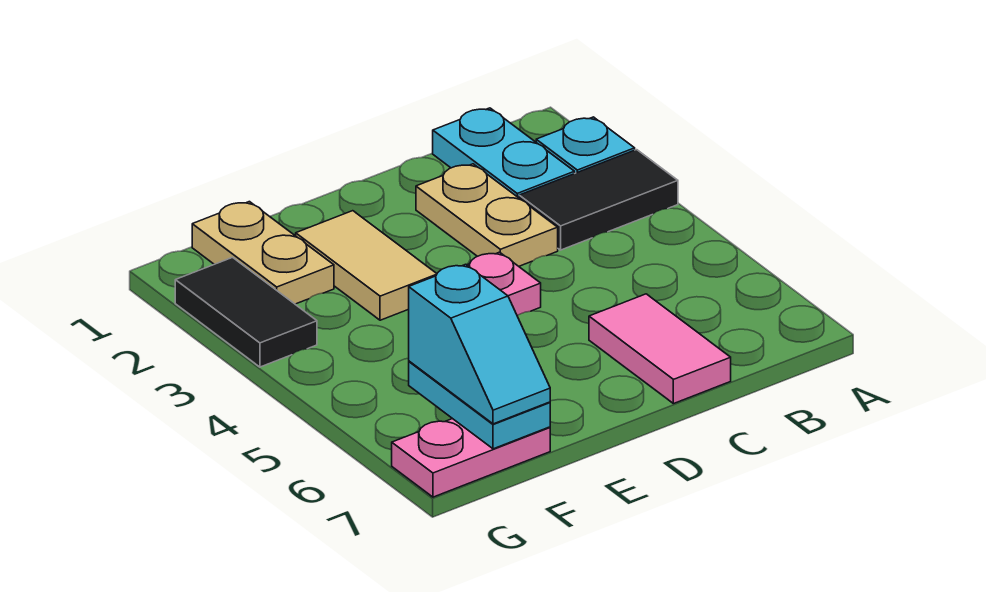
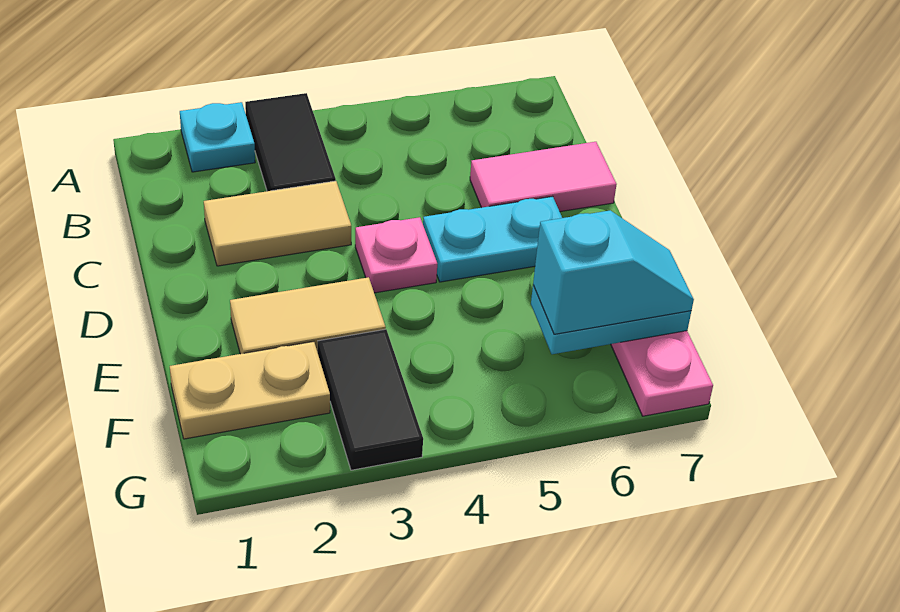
cyan 1x2 plate [433,108,574,198] -> cyan 1x2 plate moved to [423,196,562,282]
tan 1x2 plate [416,164,558,266] -> tan 1x2 tile [204,181,351,266]
black 1x2 tile [175,257,317,367] -> black 1x2 tile turned to [318,329,423,470]

